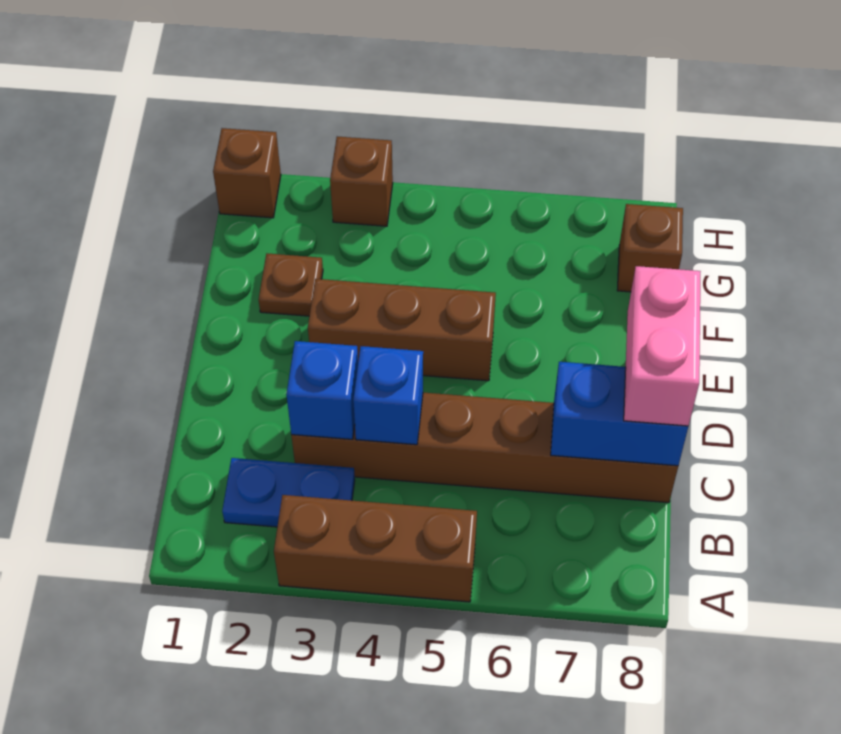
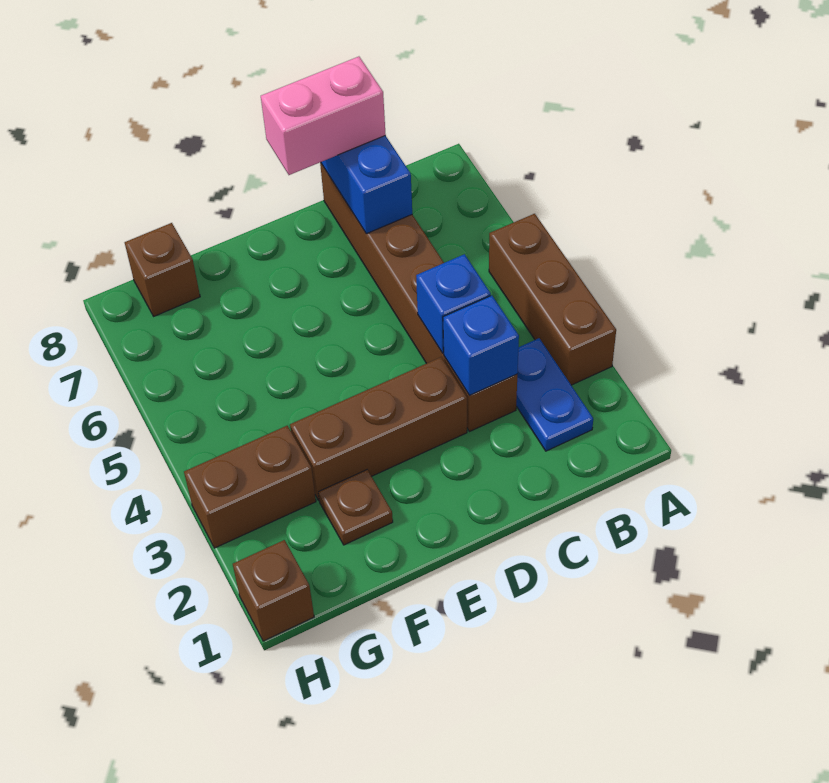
brown 1x3 brick [308,279,496,381] -> brown 1x3 brick turned to [290,357,467,500]
brown 1x1 brick [330,137,393,226] -> brown 1x2 brick [184,426,316,548]

